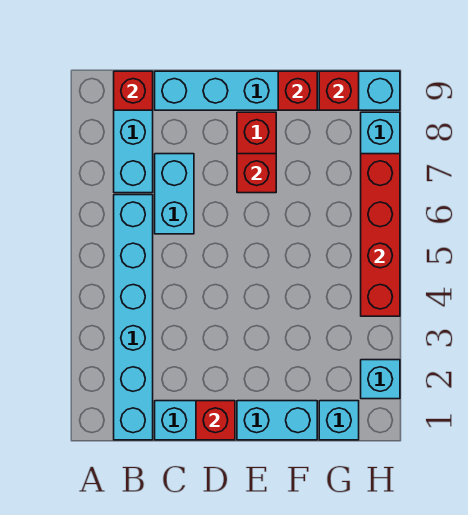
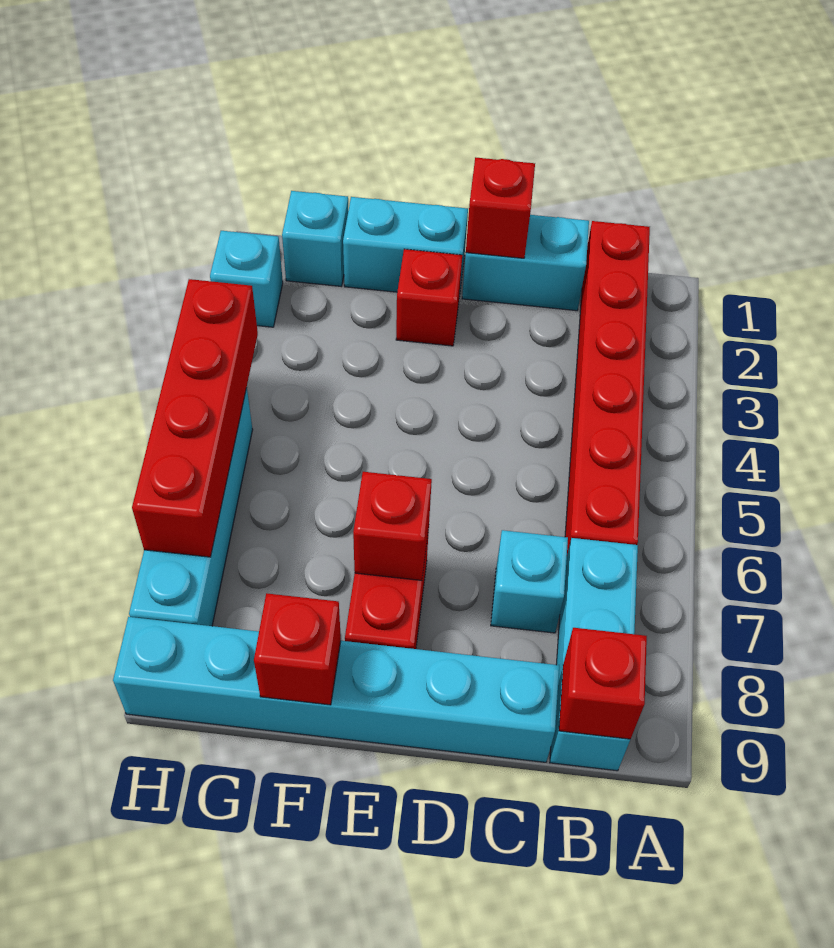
cyan 1x6 brick [114,195,153,440] -> red 1x6 brick [565,221,650,554]
cyan 1x2 brick [155,154,194,234] -> cyan 1x1 brick [491,530,568,633]
red 1x1 brick [319,71,359,110] -> red 1x1 brick moved to [396,249,462,346]

